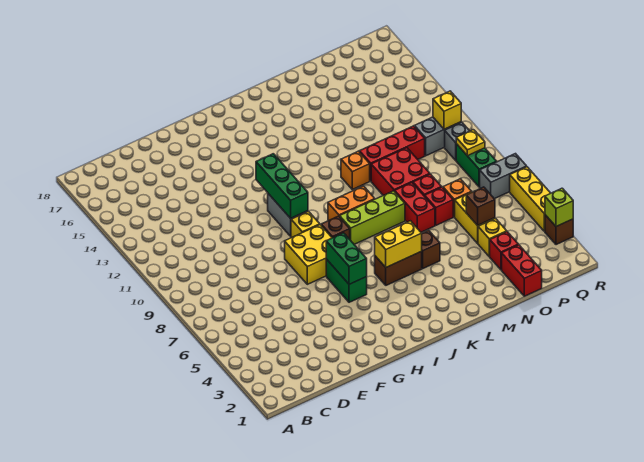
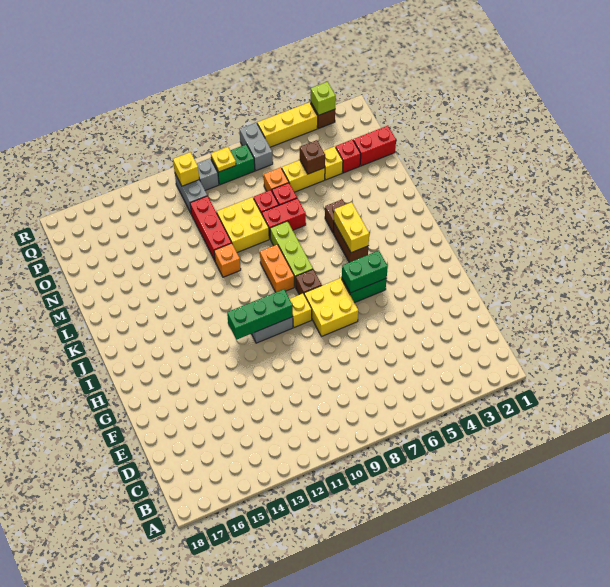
red 2x2 brick [371,148,430,195] -> yellow 2x2 brick [217,197,269,252]

